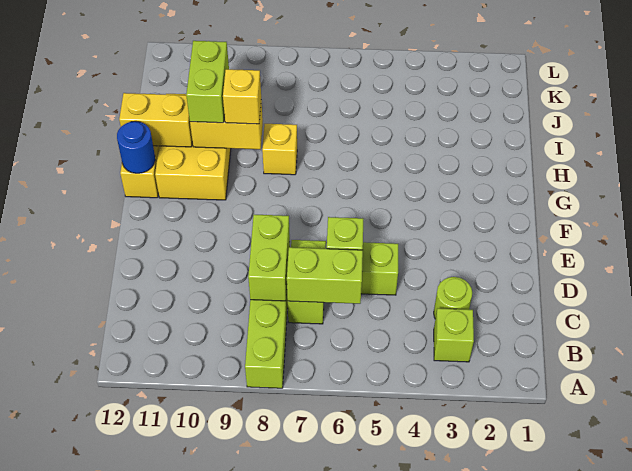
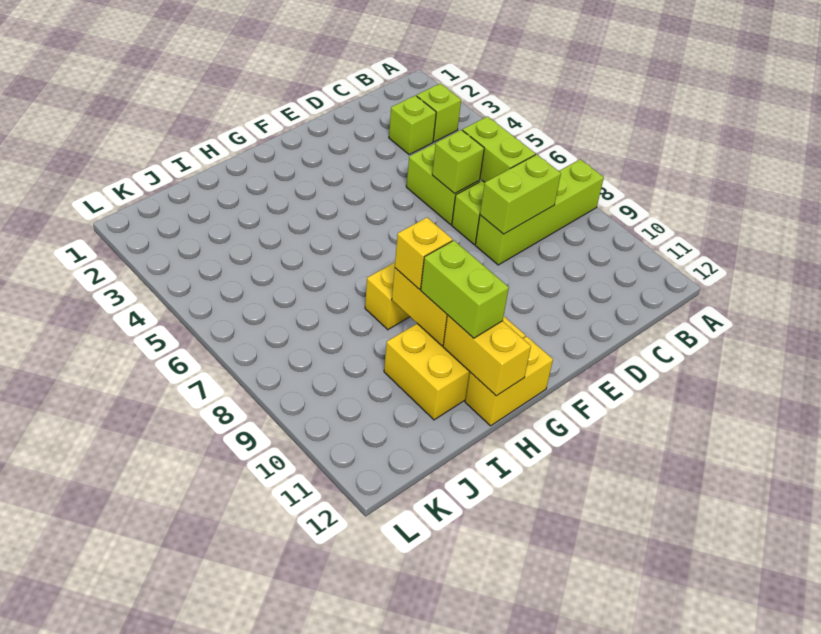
lime 1x1 round brick [434,277,472,319] -> lime 1x1 brick [389,96,436,155]
blue 1x1 round brick [117,121,155,173] -> none
lime 1x2 brick [186,41,229,123] -> lime 1x2 brick turned to [421,240,509,338]

